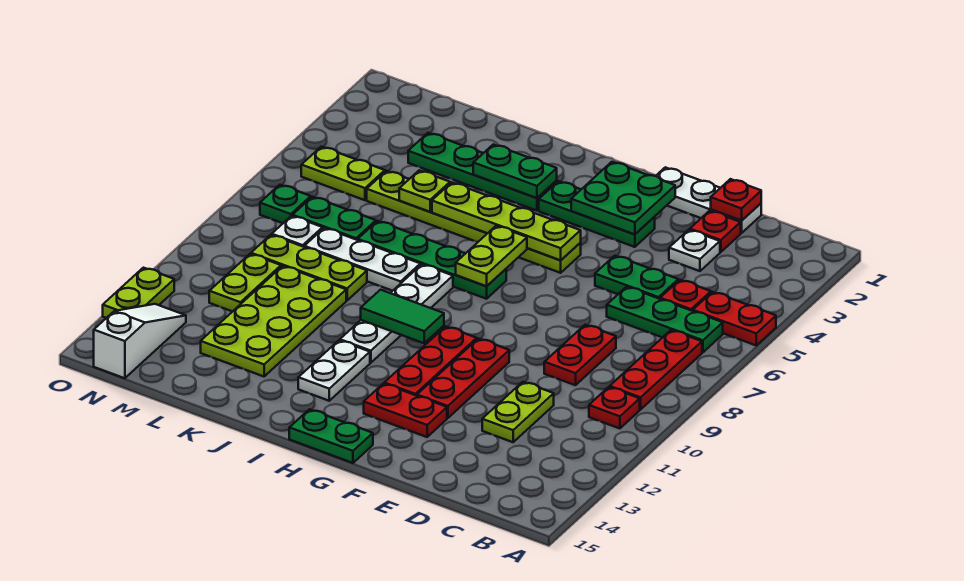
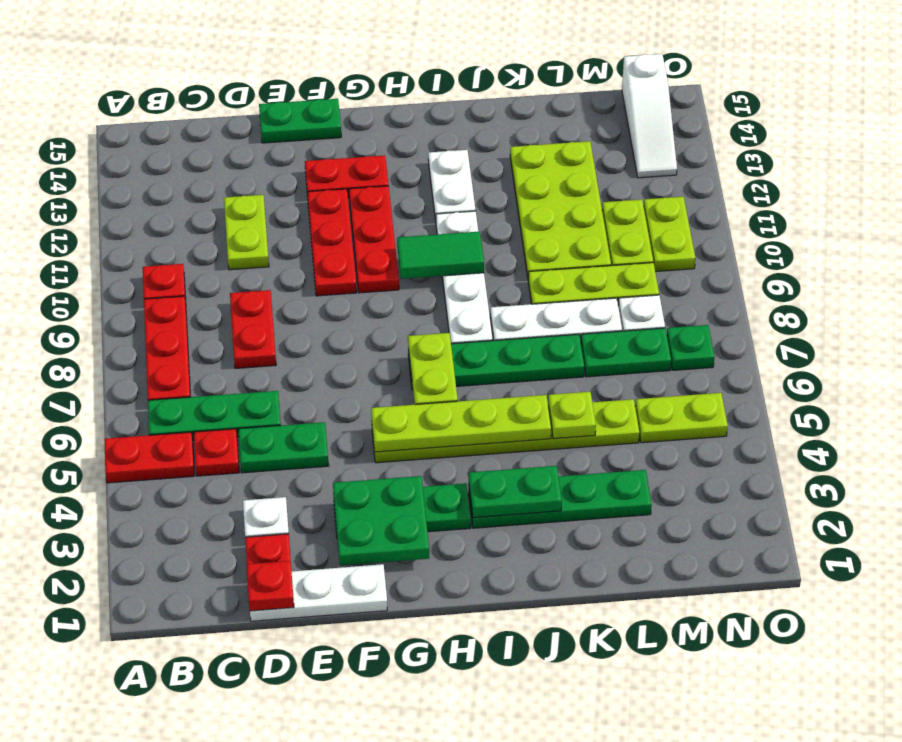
green 1x2 plate [289,409,373,463] -> green 1x2 plate moved to [259,99,341,143]
lime 1x2 plate [103,268,174,318] -> lime 1x2 plate moved to [644,197,695,272]

